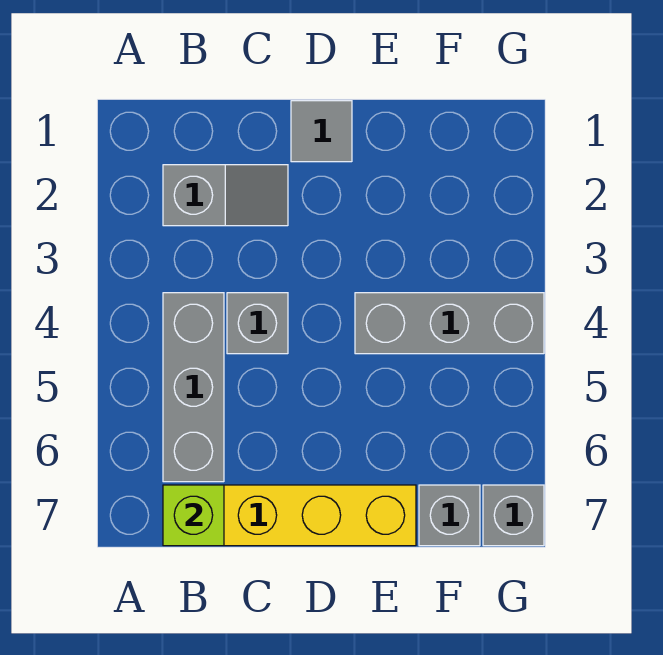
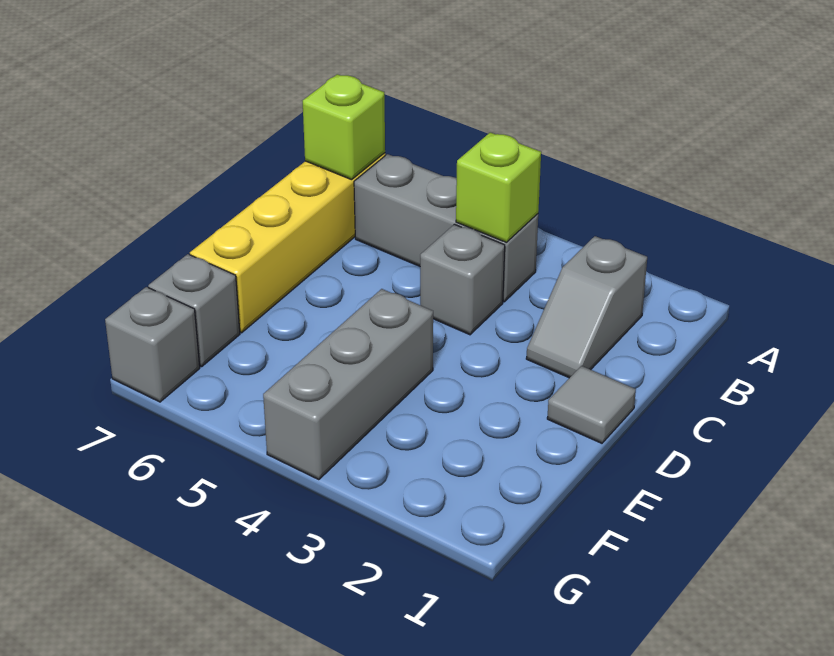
none -> lime 1x1 brick [456,132,541,243]

